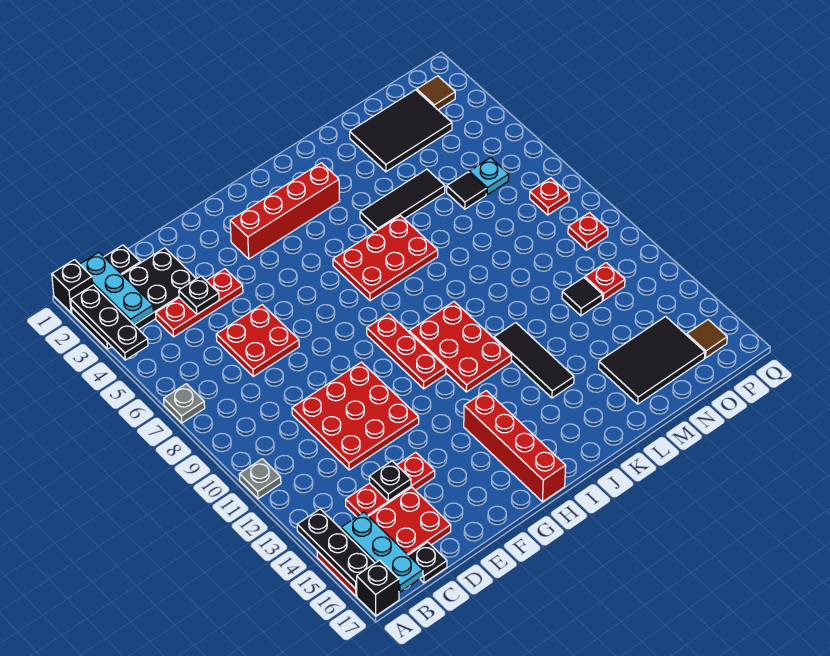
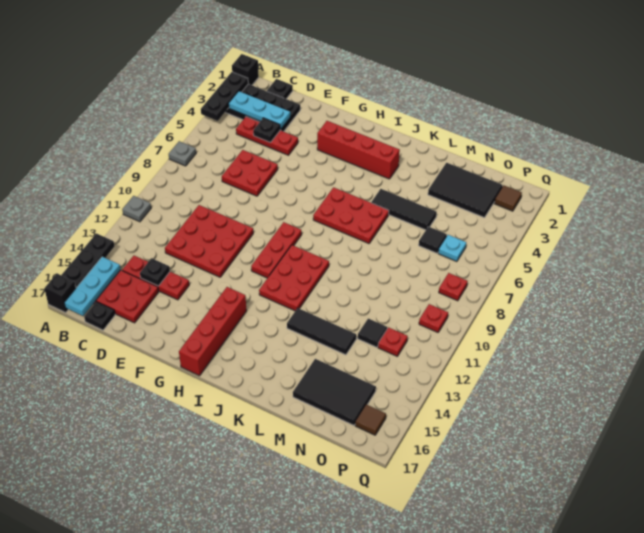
cyan 1x3 plate [80,252,153,325] -> cyan 1x3 plate turned to [229,91,290,129]
black 1x3 tile [494,323,574,398] -> black 1x3 tile turned to [287,308,356,355]

